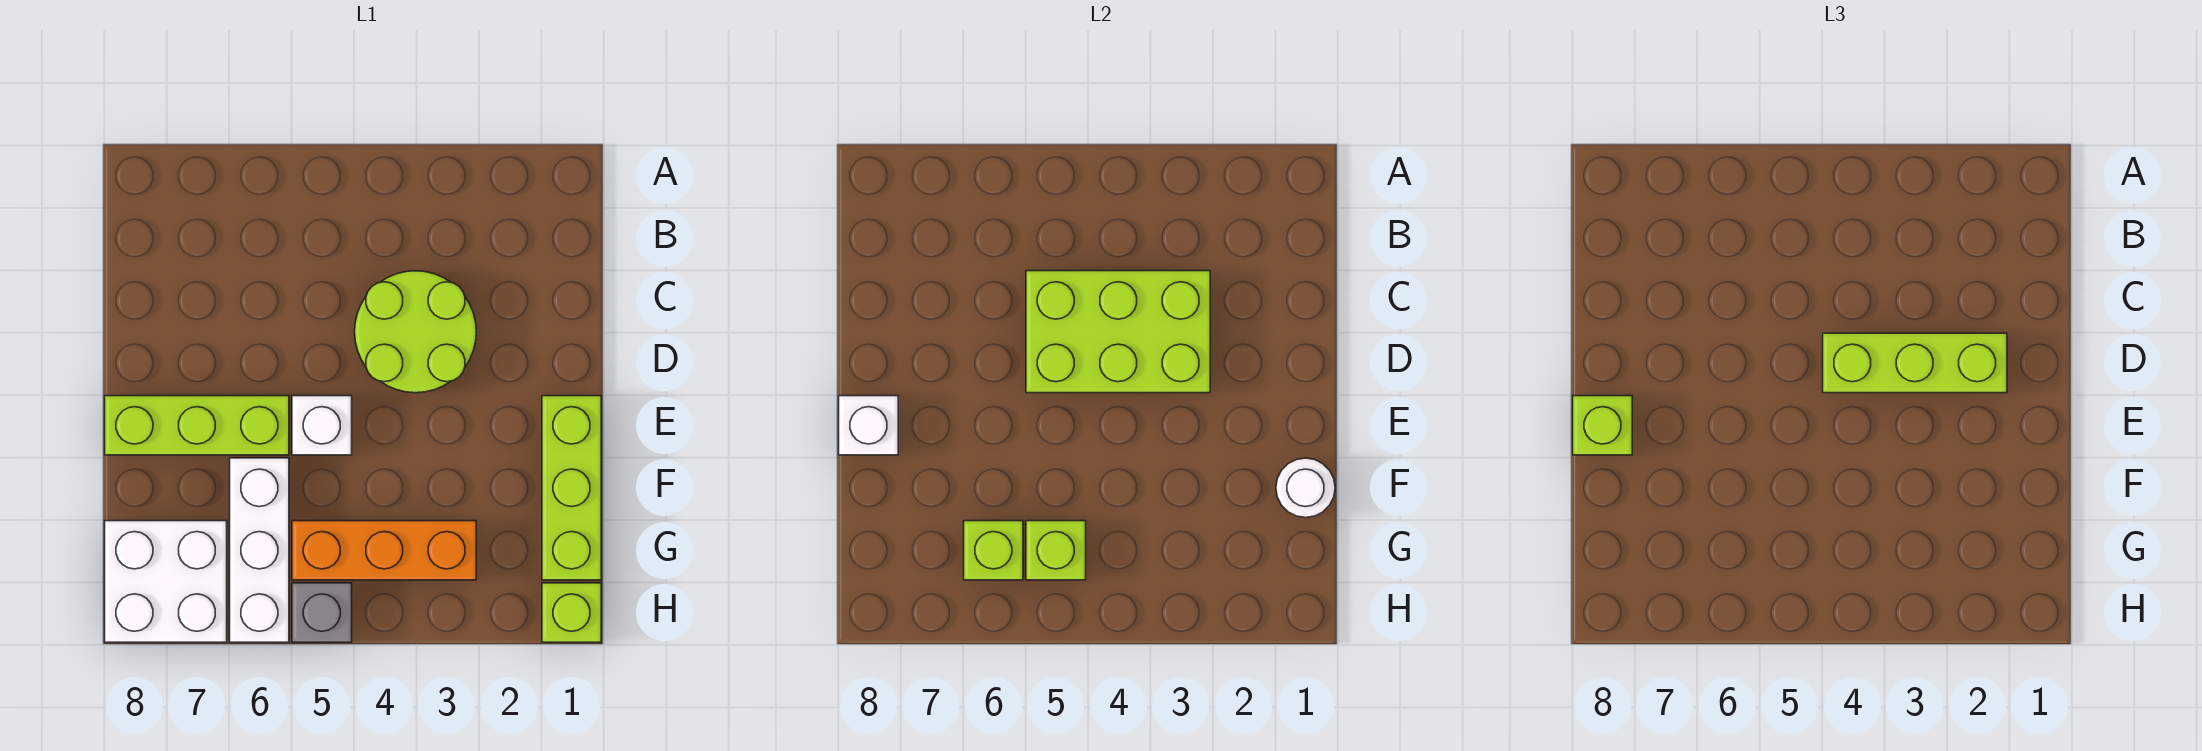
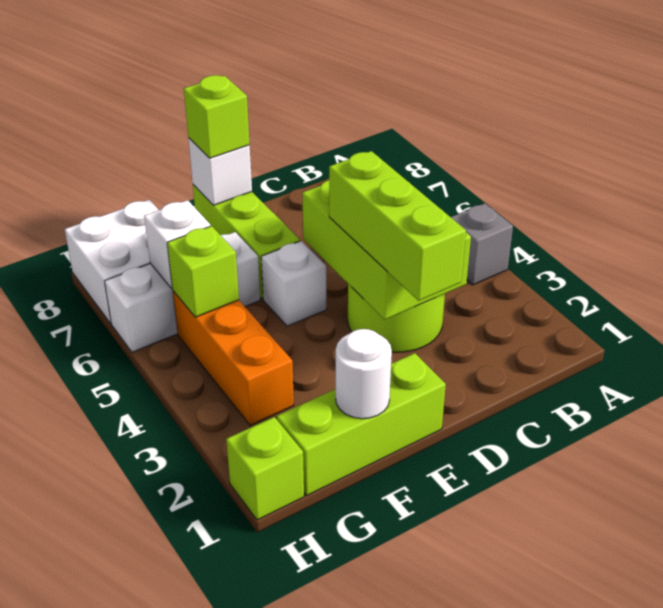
lime 1x1 brick [964,521,1023,580] -> white 1x1 brick [144,200,211,288]
grey 1x1 brick [292,583,352,642] -> grey 1x1 brick moved to [451,203,513,285]

